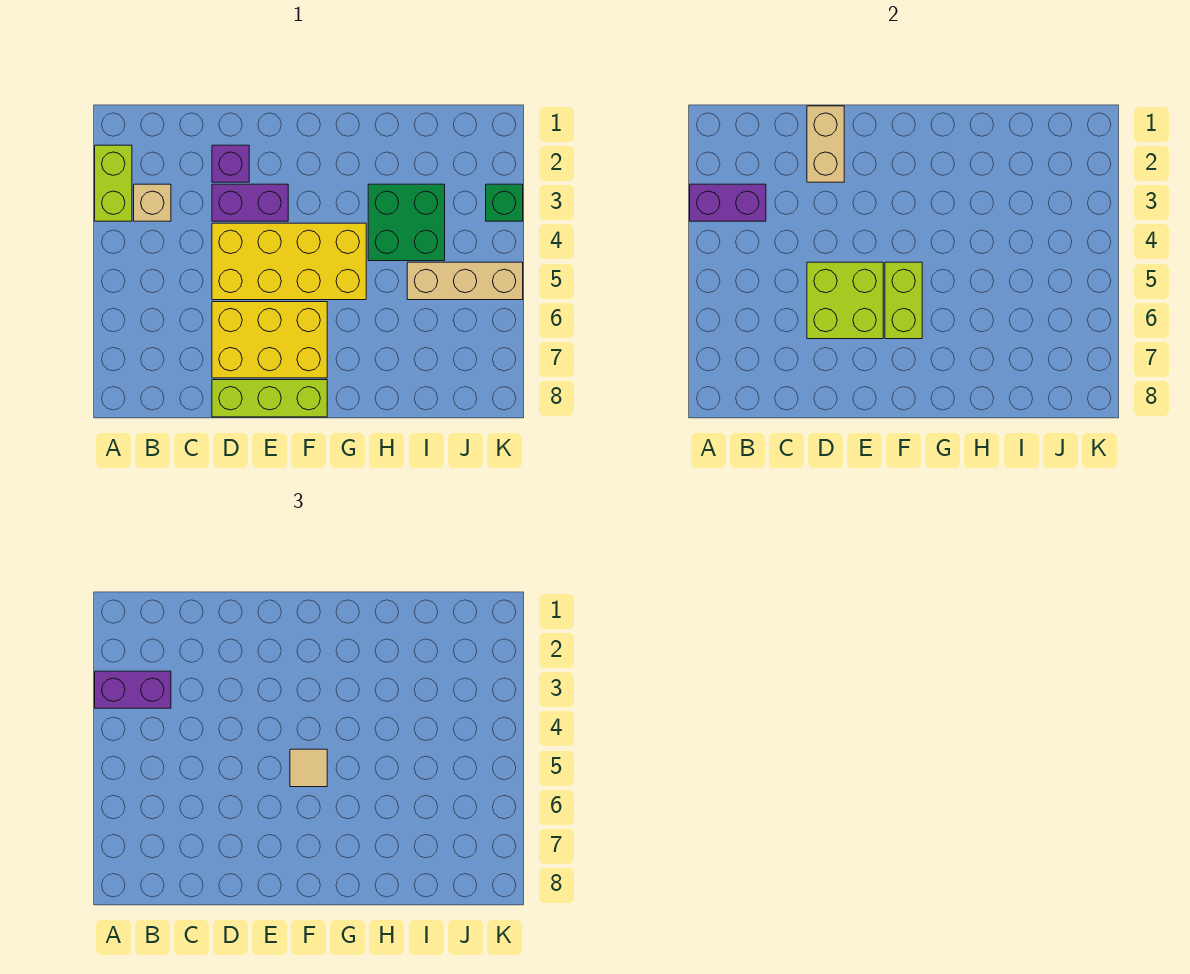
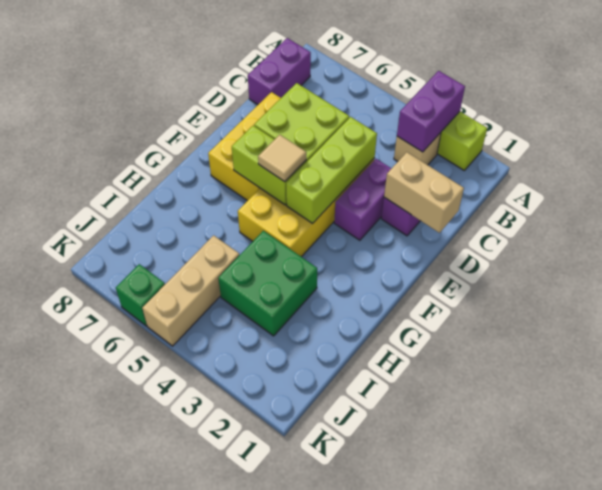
purple 1x2 brick [95,671,171,708] -> purple 1x2 brick moved to [248,38,311,104]
lime 1x3 brick [212,380,327,417] -> lime 1x3 brick moved to [286,117,377,223]
green 1x1 brick [486,184,523,221] -> green 1x1 brick moved to [116,264,165,326]

